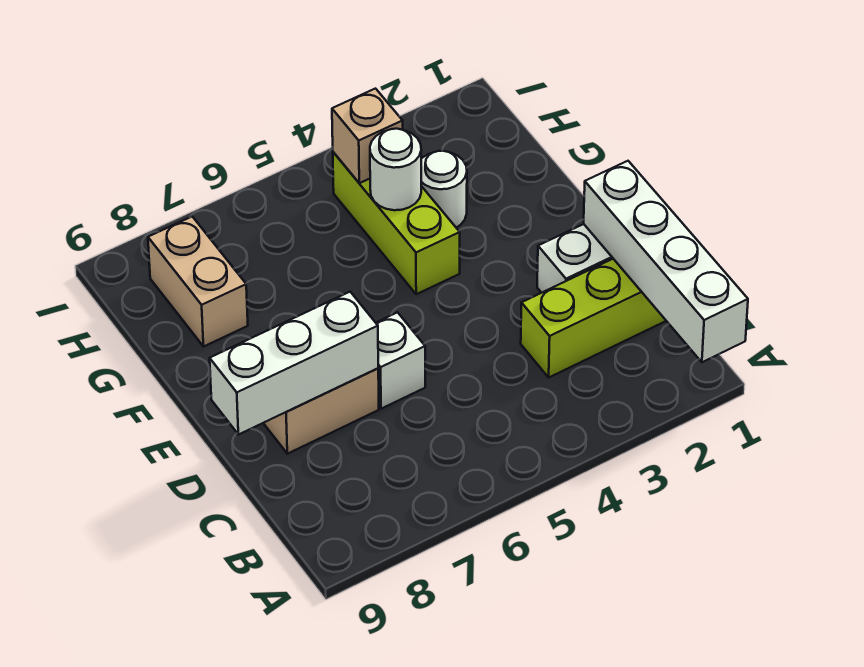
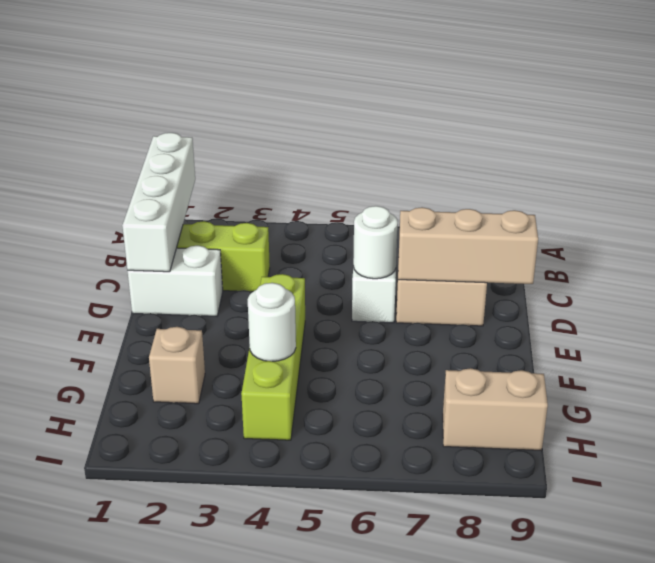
white 1x3 brick [210,292,378,435] -> tan 1x3 brick [398,207,538,284]
lime 1x3 brick [333,152,460,294] -> lime 1x4 brick [241,274,305,440]
white 1x1 round brick [421,151,467,227] -> white 1x1 round brick moved to [353,206,398,279]
tan 1x2 brick [148,217,248,346] -> tan 1x2 brick turned to [443,368,548,451]
tan 1x1 brick [332,89,403,183] -> tan 1x1 brick moved to [149,327,205,404]

